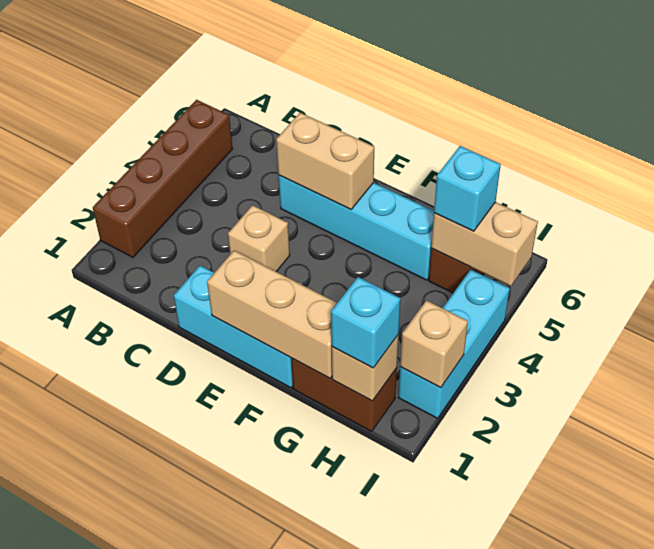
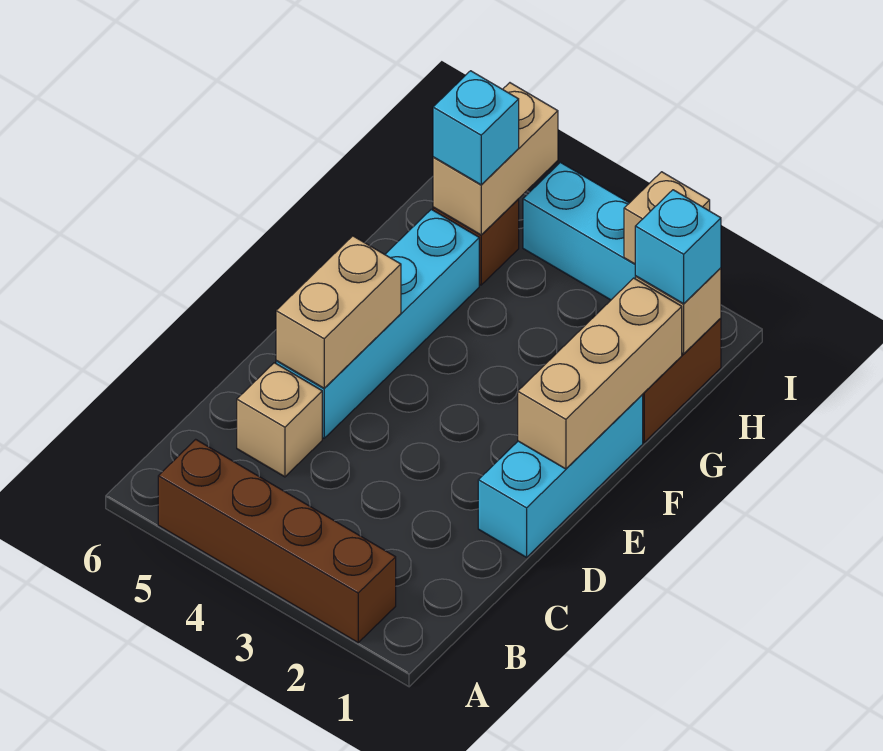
tan 1x1 brick [228,205,290,272] -> tan 1x1 brick moved to [237,363,322,477]

